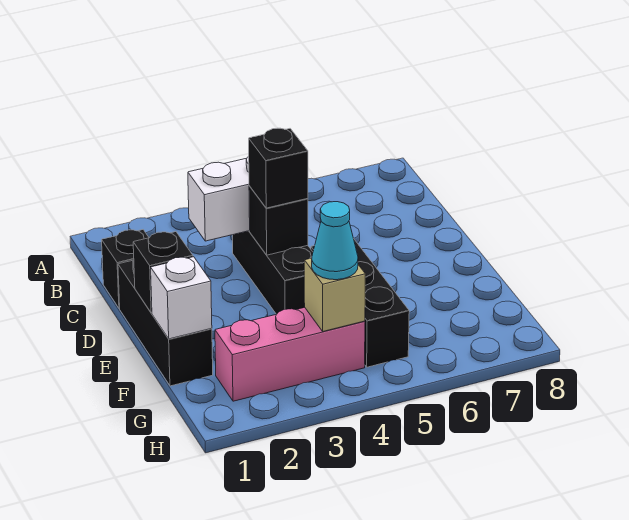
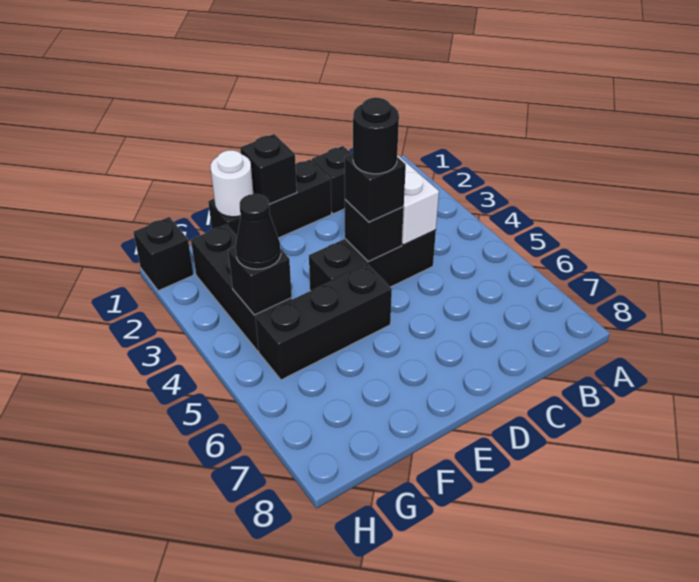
none -> black 1x1 round brick [353,98,399,174]
white 1x1 brick [151,257,212,339] -> white 1x1 round brick [211,150,253,217]
pink 1x3 brick [215,307,365,401] -> black 1x3 brick [191,224,292,351]
tan 1x1 brick [304,258,365,331] -> black 1x1 brick [228,247,292,315]
cyan 1x1 cone [312,202,358,280] -> black 1x1 cone [236,194,281,269]
none -> black 1x1 brick [133,217,193,291]

